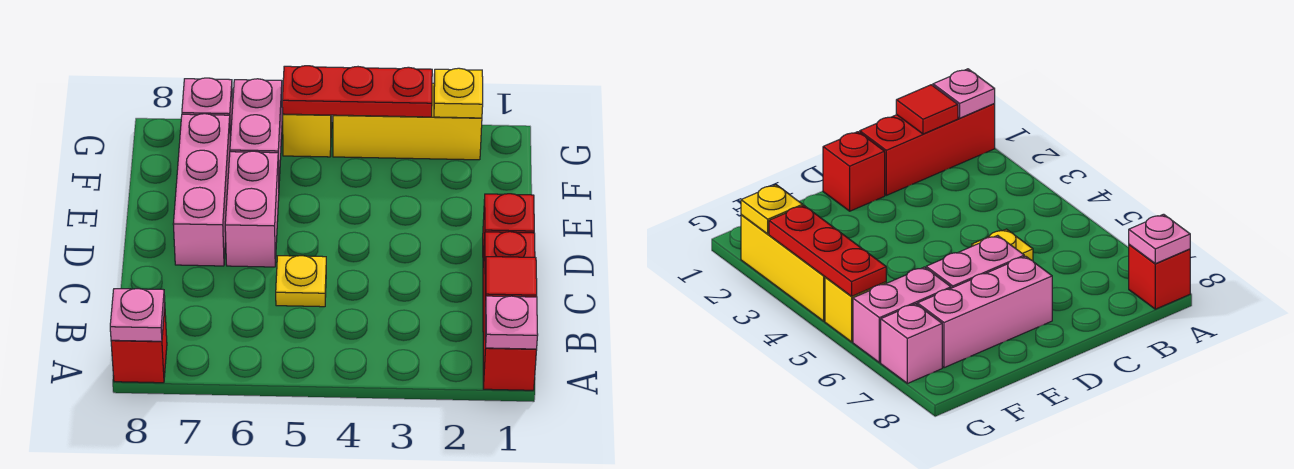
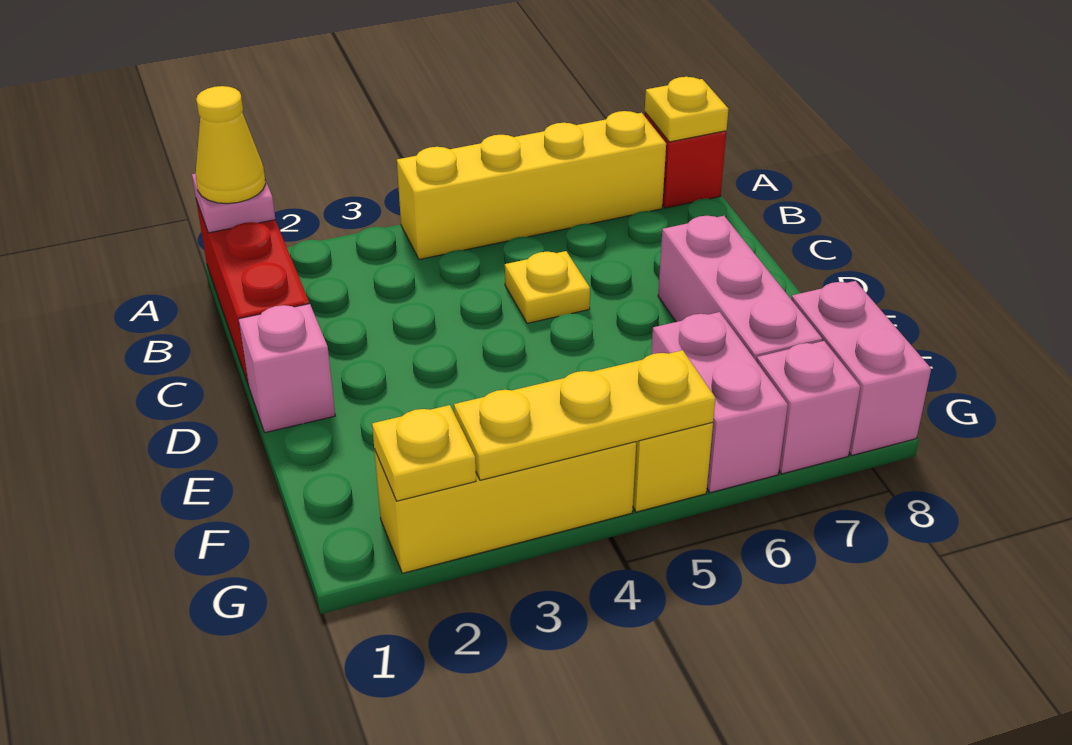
none -> yellow 1x1 cone [196,86,266,204]
none -> yellow 1x4 brick [397,111,666,259]
pink 1x1 plate [110,289,165,341] -> yellow 1x1 plate [645,77,728,142]
red 1x1 tile [485,257,537,307] -> none
red 1x1 brick [483,194,534,261] -> pink 1x1 brick [239,304,335,433]
pink 1x2 brick [225,151,279,267] -> pink 1x2 brick moved to [791,281,931,455]
red 1x3 plate [282,66,432,117] -> yellow 1x3 plate [454,350,716,480]

